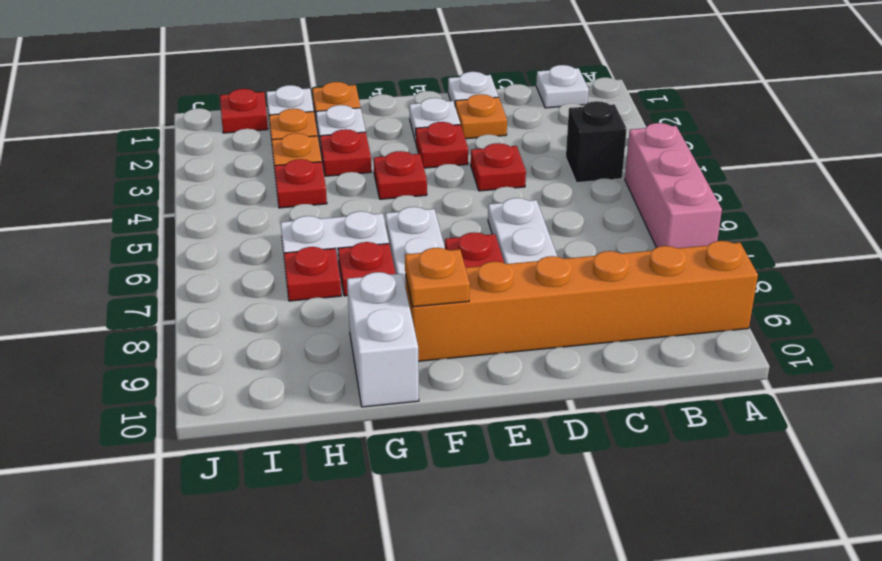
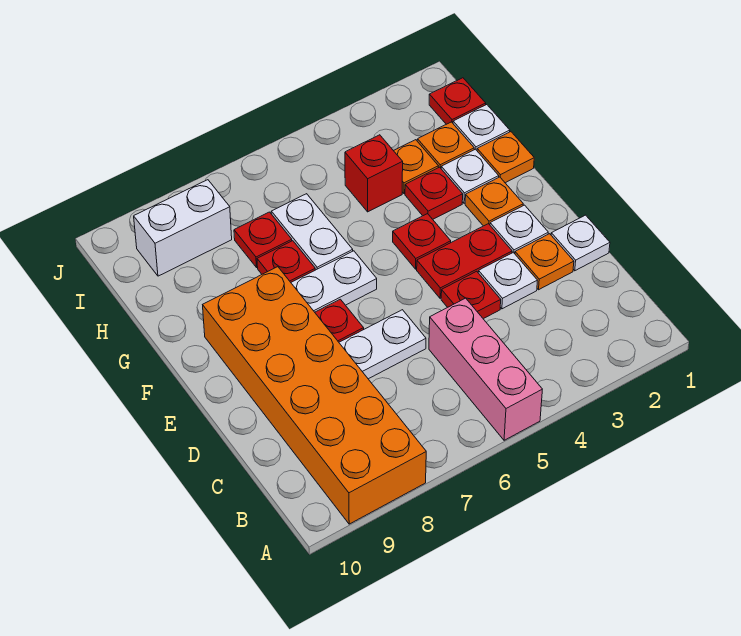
pink 1x3 brick [625,123,722,248] -> pink 1x3 brick turned to [429,298,542,440]
orange 1x6 brick [405,241,758,361] -> orange 2x6 brick [203,267,426,524]
white 1x1 plate [536,65,589,108] -> white 1x1 plate moved to [478,252,537,309]
black 1x1 brick [566,101,627,183] -> none
red 1x1 plate [416,122,468,168] -> red 1x2 plate [417,224,512,298]
orange 1x1 plate [405,248,470,307] -> orange 1x1 plate moved to [465,177,523,226]
white 1x2 brick [347,272,419,407] -> white 1x2 brick moved to [134,180,232,276]
red 1x1 plate [274,159,327,208] -> red 1x1 brick [345,135,403,212]

